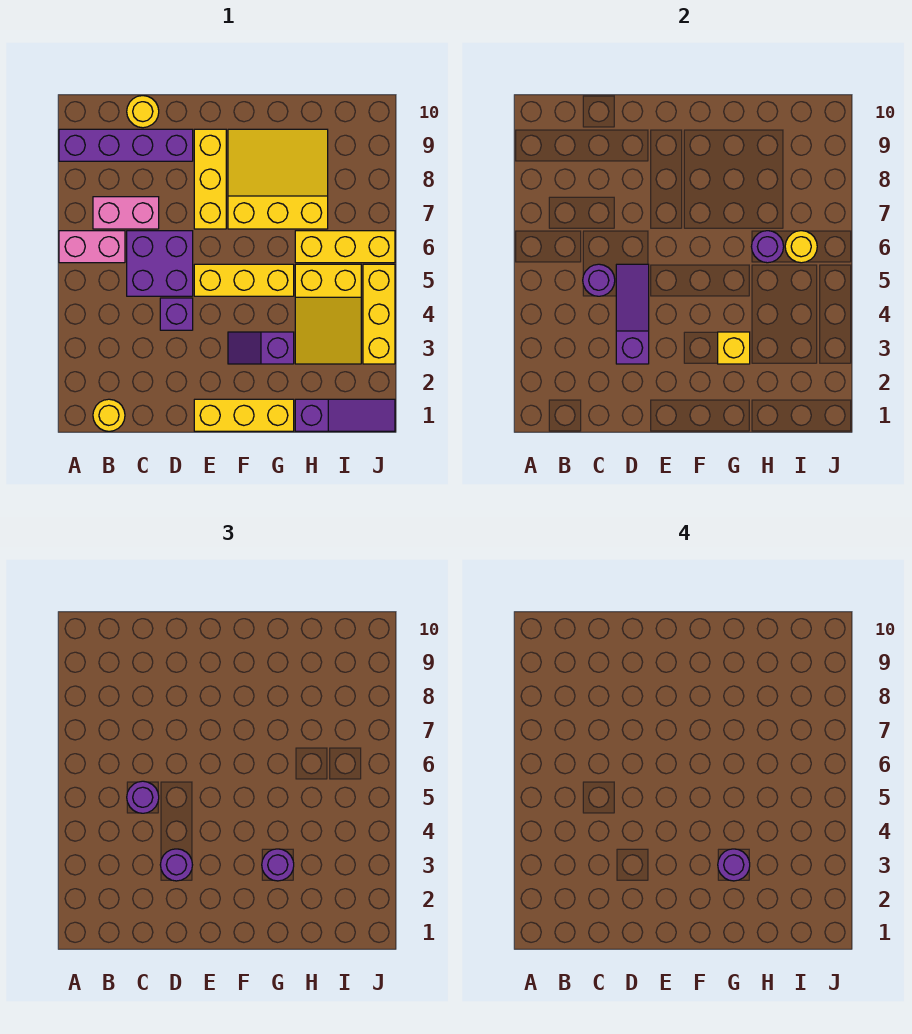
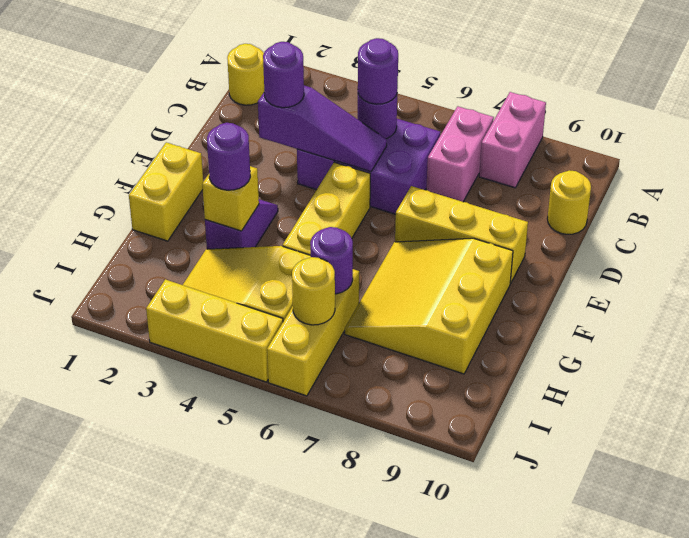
pink 1x2 brick [59,231,125,263] -> pink 1x2 brick moved to [479,92,546,188]
purple 1x4 brick [59,129,193,161] -> none
yellow 1x3 brick [194,399,294,431] -> yellow 1x2 brick [129,142,203,241]
yellow 3x3 slope [228,129,328,229] -> yellow 3x3 slope turned to [345,238,513,374]
purple 1x1 round brick [718,849,750,881] -> none
purple 1x3 slope [295,399,395,431] -> none

